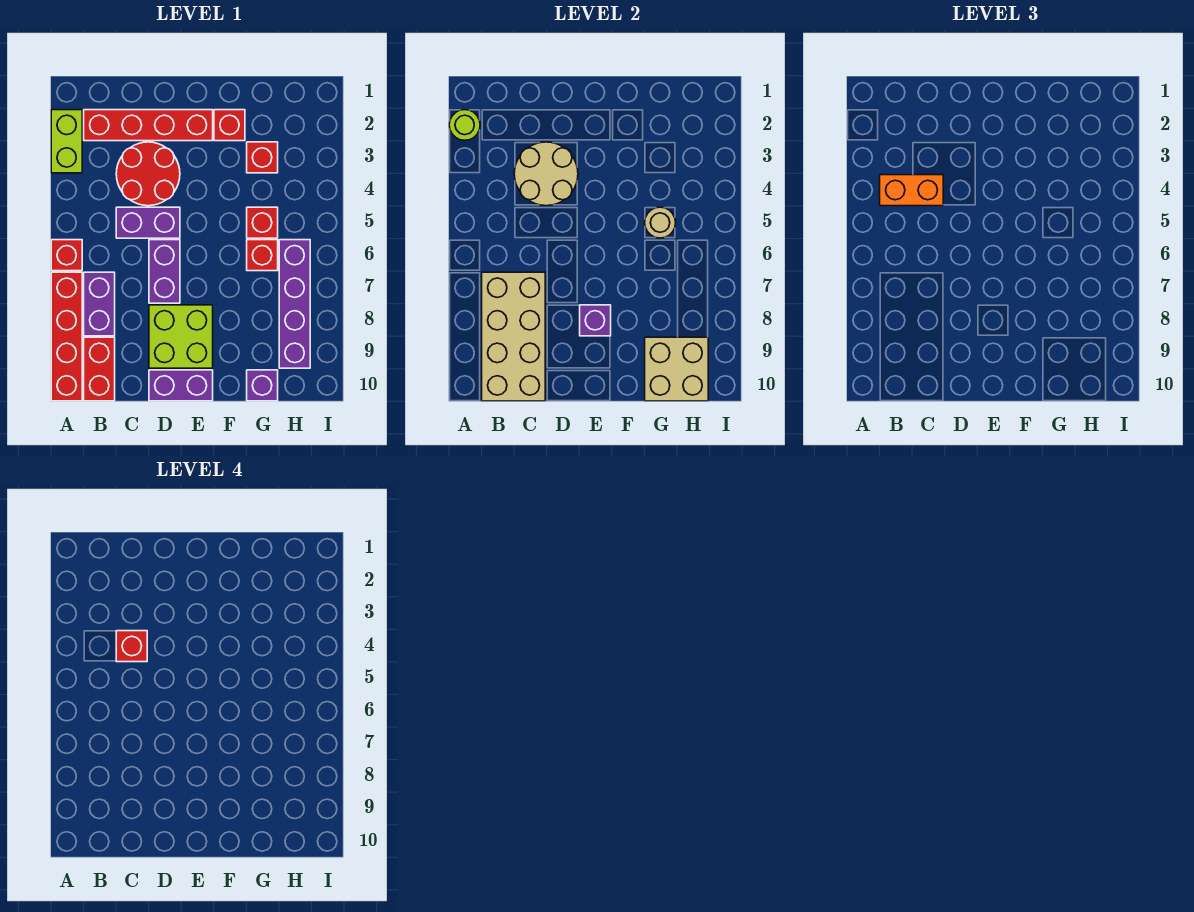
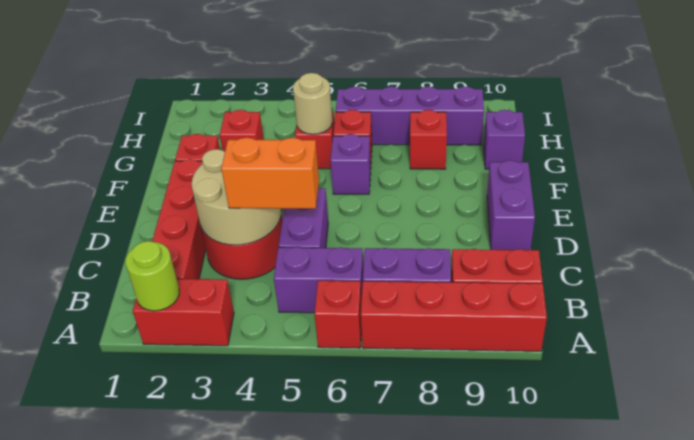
lime 1x2 brick [51,110,82,173] -> red 1x2 brick [133,279,234,346]
orange 1x2 brick [880,175,943,206] -> orange 1x2 brick turned to [221,138,319,209]
tan 2x4 brick [482,272,545,401] -> none
red 1x1 brick [116,631,147,662] -> red 1x1 brick moved to [410,110,447,169]
purple 1x2 brick [149,240,180,303] -> purple 1x2 brick moved to [274,247,364,313]
lime 2x2 brick [149,305,213,368] -> none
purple 1x1 brick [580,305,611,336] -> purple 1x1 brick moved to [331,134,371,194]
tan 2x2 brick [645,337,708,401] -> none

